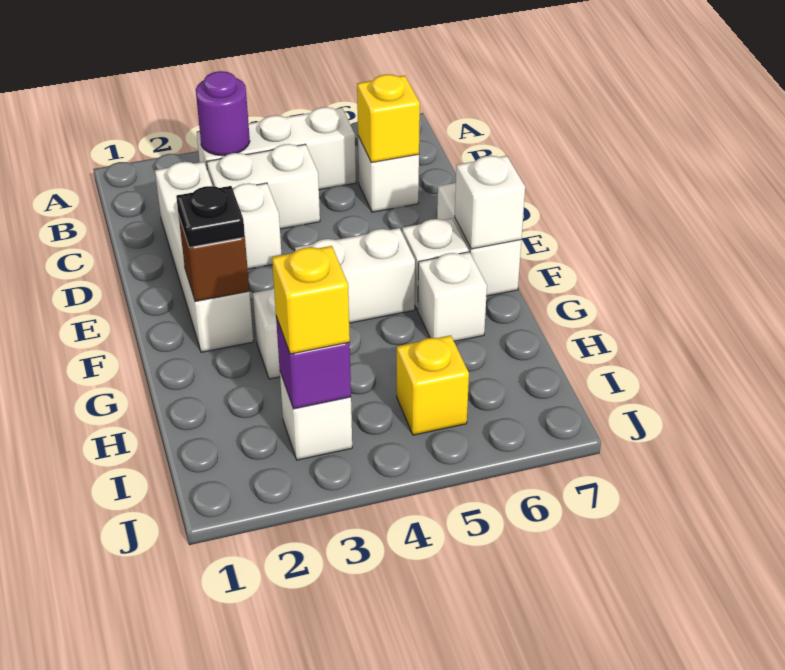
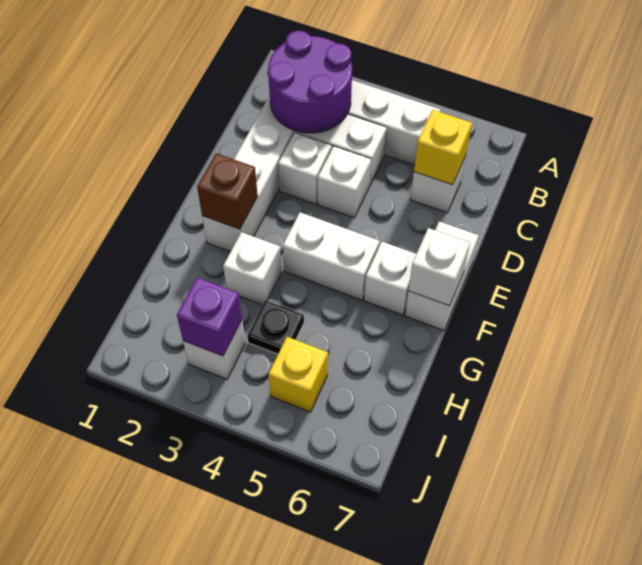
purple 1x1 round brick [196,71,250,156] -> purple 2x2 round brick [268,31,352,133]
black 1x1 plate [176,186,245,247] -> black 1x1 plate moved to [247,300,304,354]
white 1x1 brick [418,252,487,341] -> white 1x1 brick moved to [318,146,371,218]
yellow 1x1 brick [272,246,350,354] -> none

